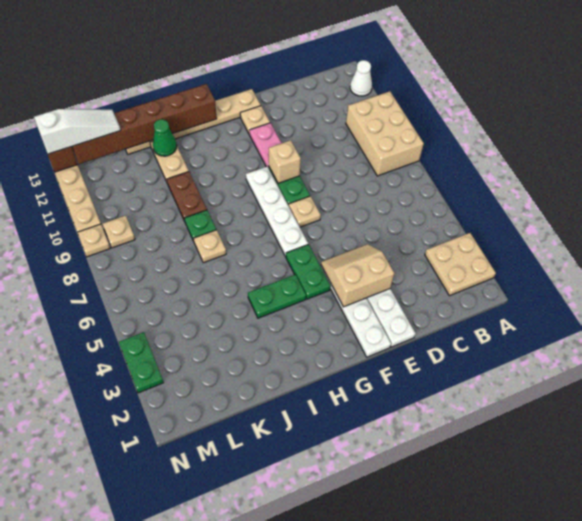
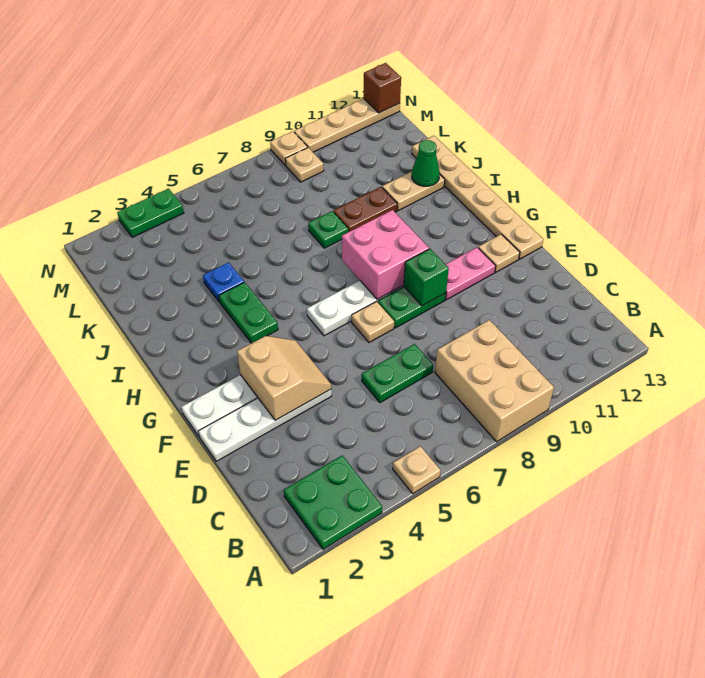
tan 2x2 plate [425,233,496,296] -> green 2x2 plate [284,456,382,549]
tan 2x3 brick [346,91,424,176] -> tan 2x3 brick turned to [435,320,554,442]
white 1x1 cone [350,60,372,96] -> none
tan 1x1 brick [269,140,301,183] -> green 1x1 brick [404,249,449,306]
green 1x2 plate [286,244,330,299] -> green 1x2 plate moved to [362,344,433,403]
none -> pink 2x2 brick [342,210,429,299]
brown 1x6 brick [72,84,217,164] -> none
none -> blue 1x1 plate [203,262,244,302]
tan 1x1 plate [194,230,226,263] -> tan 1x1 plate moved to [393,446,441,493]
white 1x3 slope [34,109,121,154] -> none

